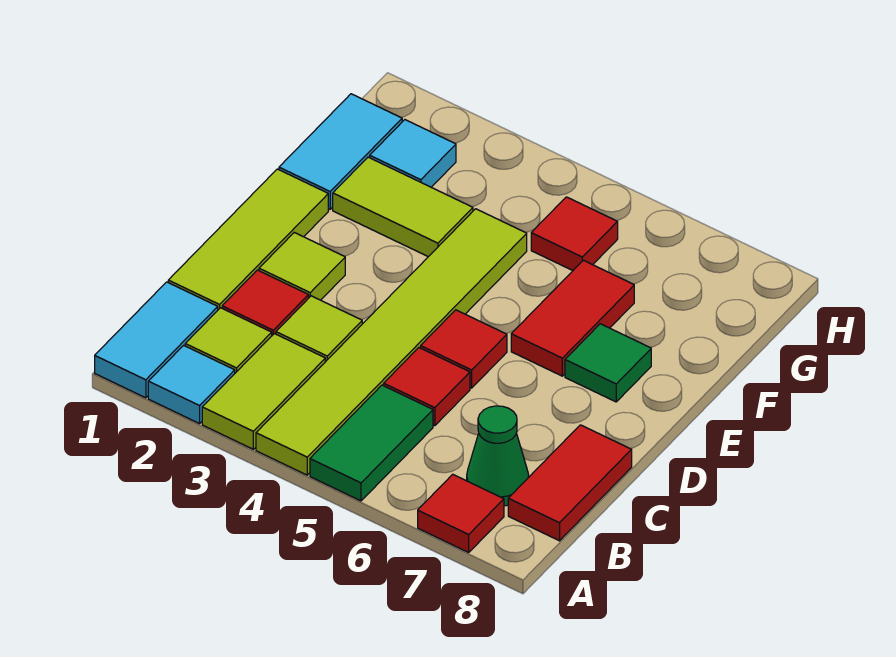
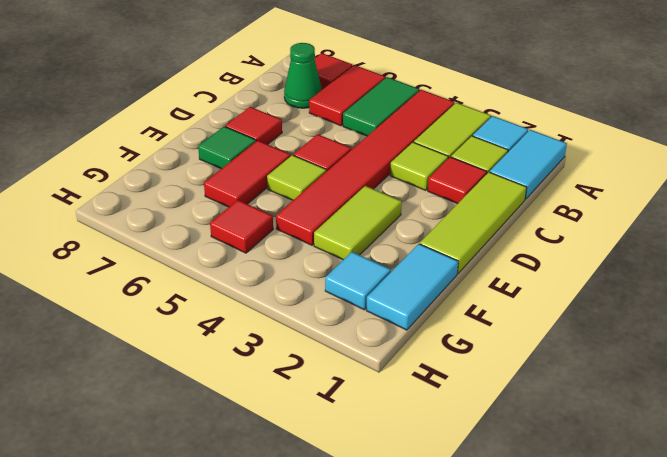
lime 1x6 tile [256,209,527,475] -> red 1x6 tile [276,90,455,245]
red 1x2 tile [508,425,632,541] -> red 1x2 tile moved to [309,65,385,126]
red 1x1 tile [384,348,470,426] -> red 1x1 tile moved to [225,107,282,145]
lime 1x1 tile [259,233,345,300] -> lime 1x1 tile moved to [267,155,326,200]
lime 1x2 tile [333,157,473,257] -> lime 1x2 tile turned to [314,186,402,260]

